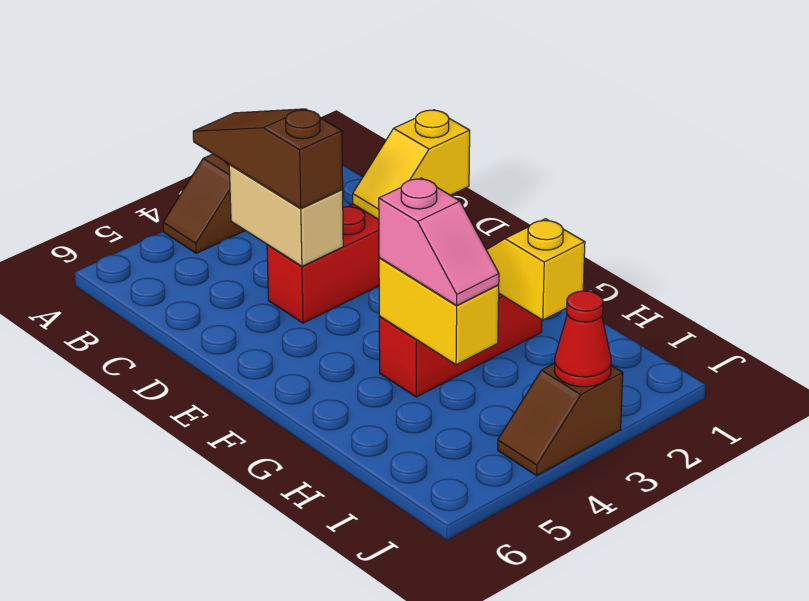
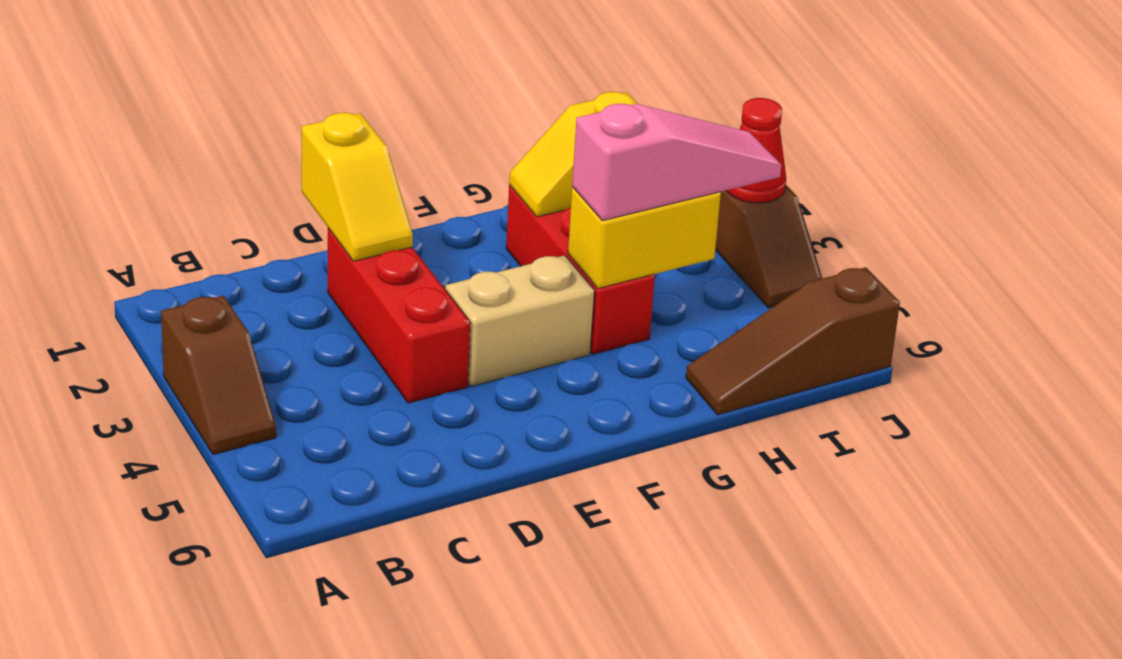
brown 1x3 slope [193,109,343,208] -> brown 1x3 slope moved to [686,267,900,415]
tan 1x2 brick [229,165,343,266] -> tan 1x2 brick moved to [445,255,594,386]
pink 1x2 slope [379,178,499,305] -> pink 1x3 slope [572,104,781,221]

